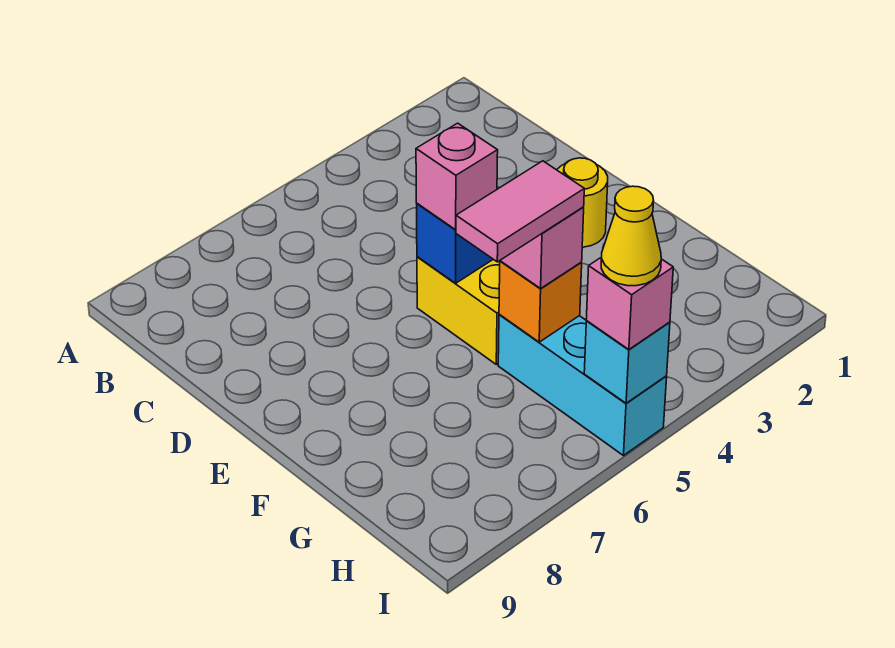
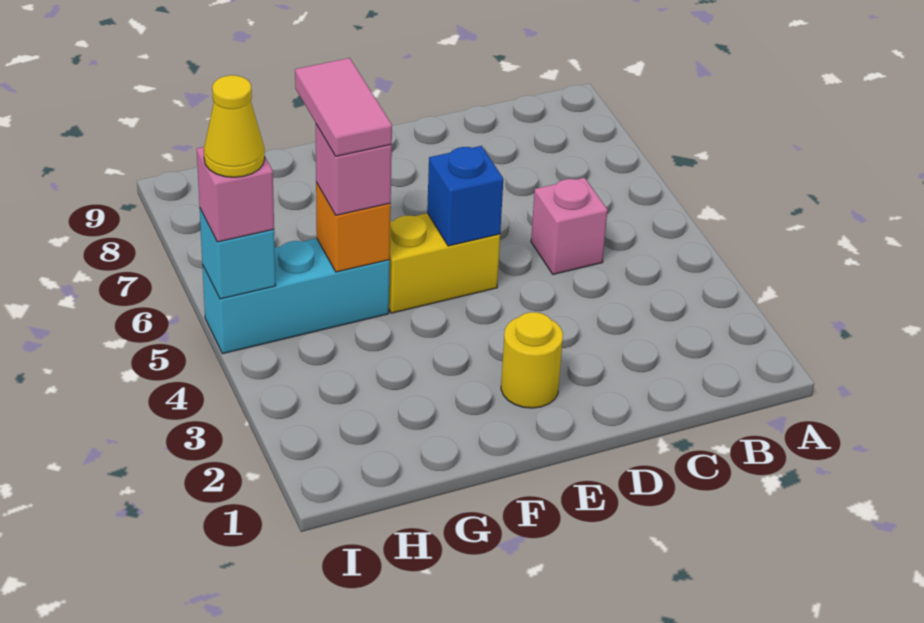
pink 1x1 brick [416,123,498,230] -> pink 1x1 brick moved to [531,178,607,274]

